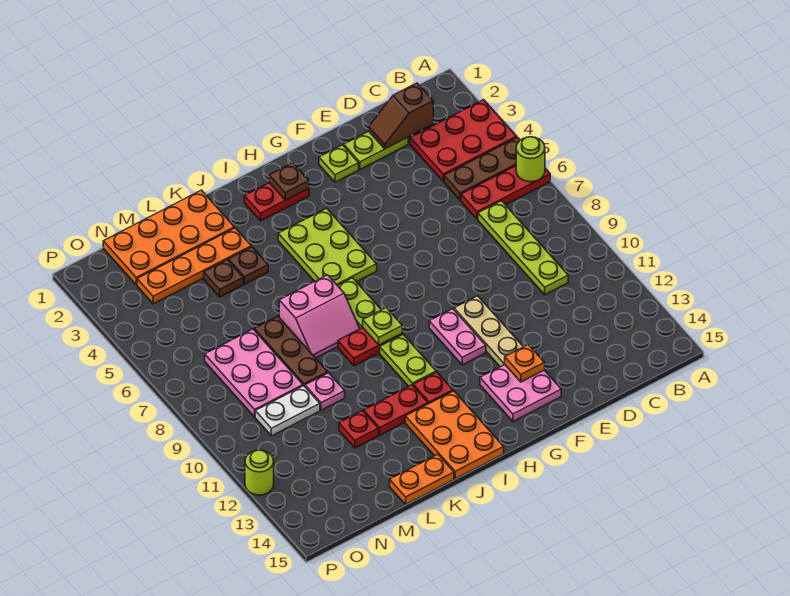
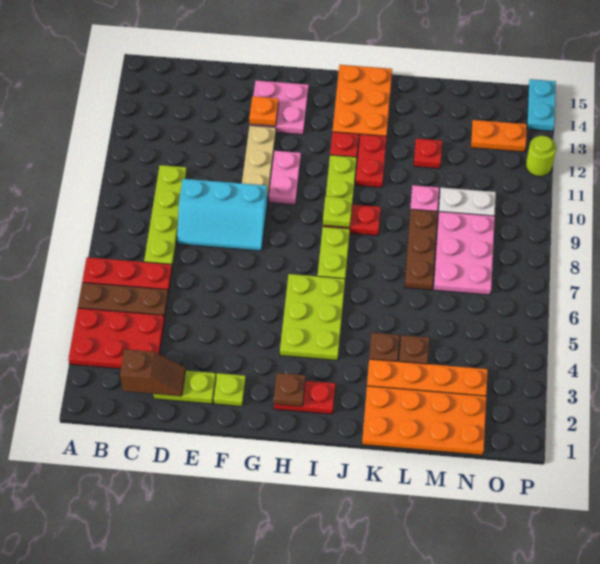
lime 1x1 round brick [516,137,545,182] -> none
none -> cyan 2x3 slope [177,179,267,251]
pink 2x2 slope [279,275,360,358] -> none
red 1x2 plate [364,385,428,435] -> red 1x2 plate turned to [356,134,387,188]
orange 1x2 plate [390,454,454,504] -> orange 1x2 plate moved to [471,120,527,152]
none -> cyan 1x2 plate [527,79,556,131]

